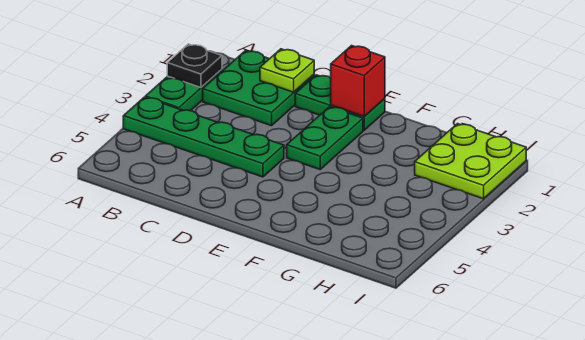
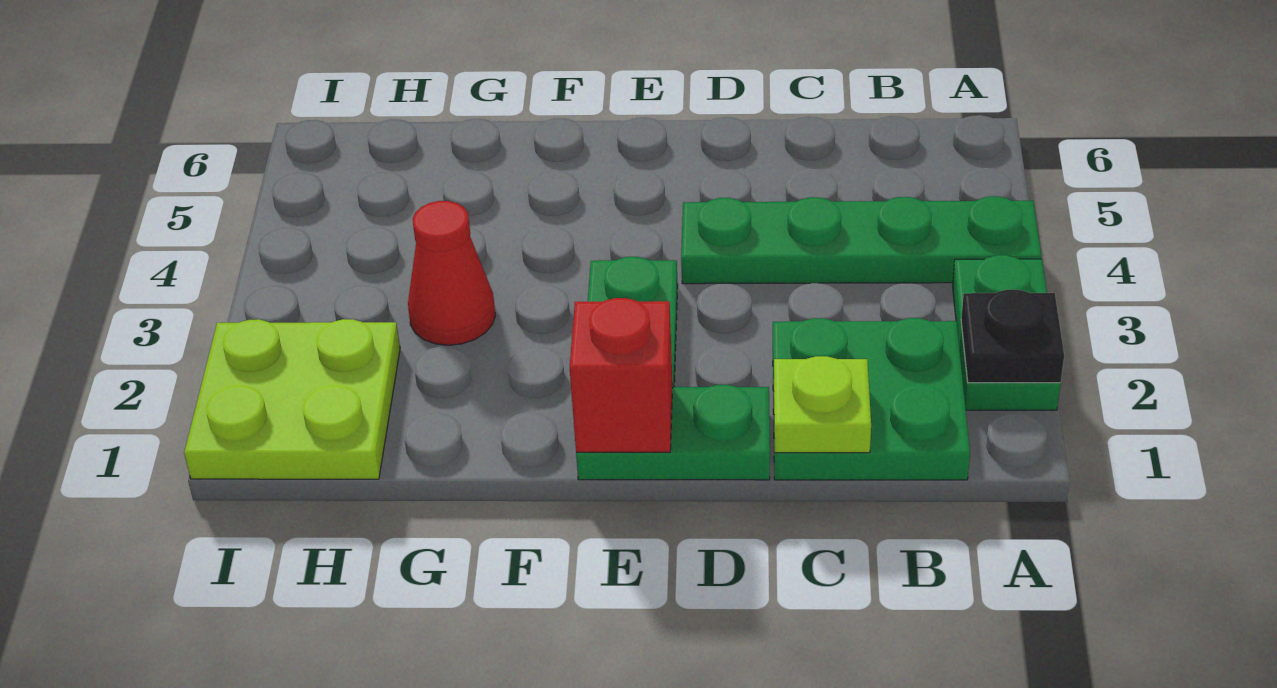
none -> red 1x1 cone [408,201,496,345]

